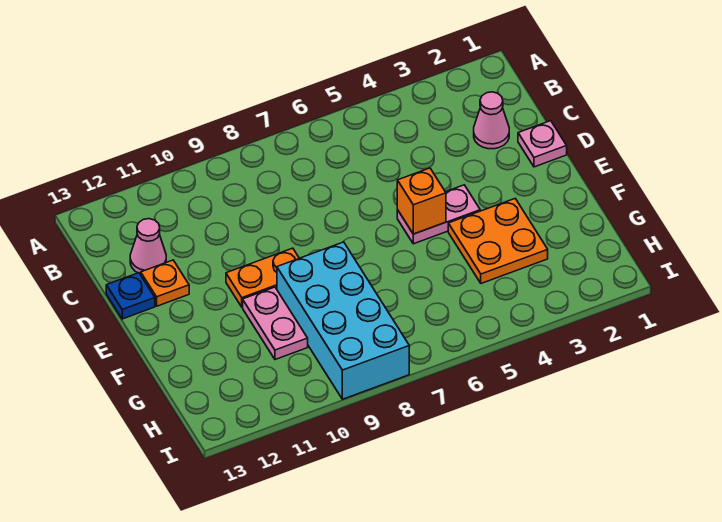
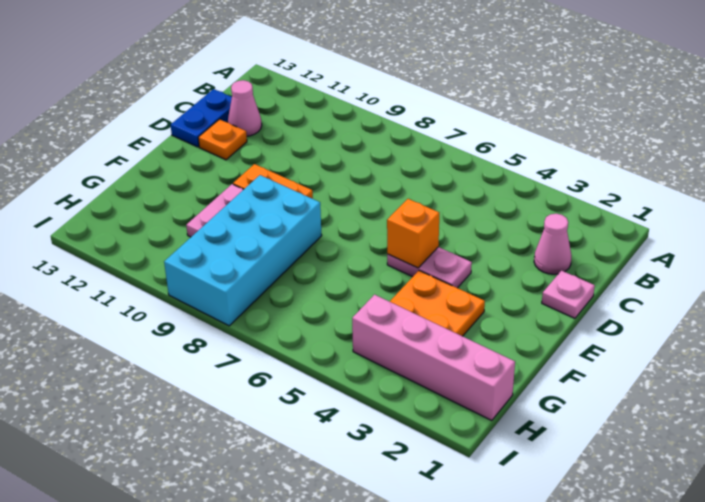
blue 1x1 plate [106,273,155,319] -> blue 1x2 plate [171,89,232,147]
none -> pink 1x4 brick [352,294,515,420]

